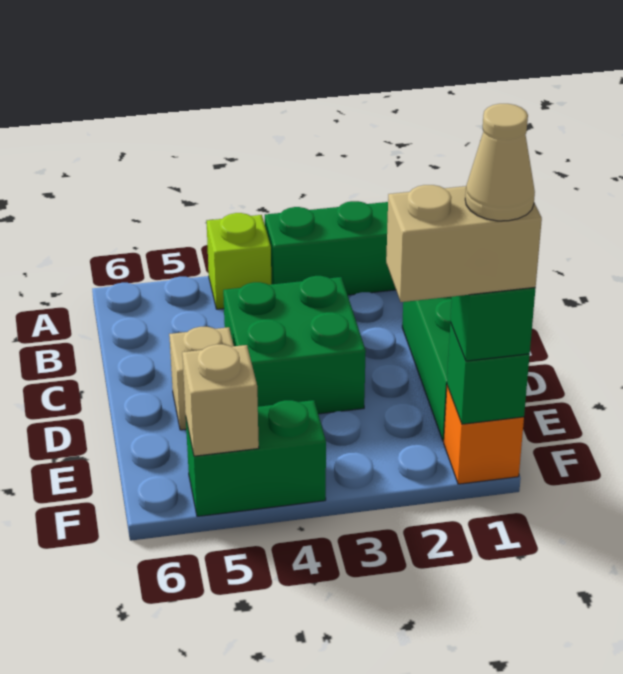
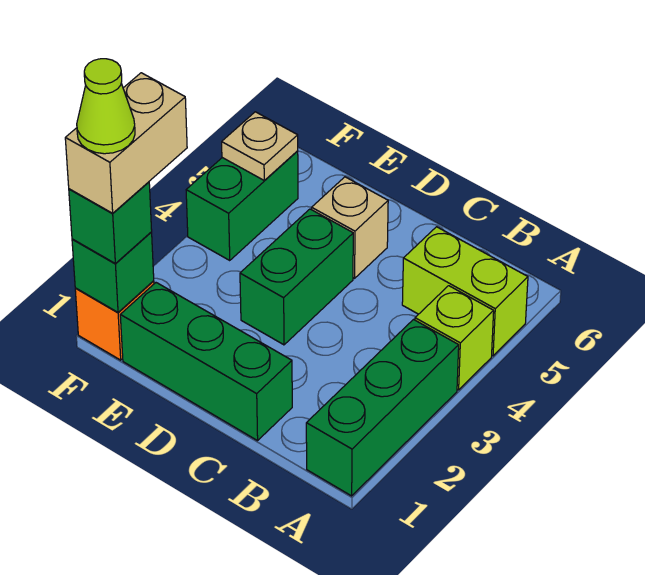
none -> lime 1x2 brick [402,227,528,356]
green 2x2 brick [223,276,366,414] -> green 1x2 brick [240,209,353,345]
tan 1x1 cone [465,104,535,221] -> lime 1x1 cone [77,59,135,154]
tan 1x1 brick [182,344,259,456] -> tan 1x1 plate [222,112,298,181]

